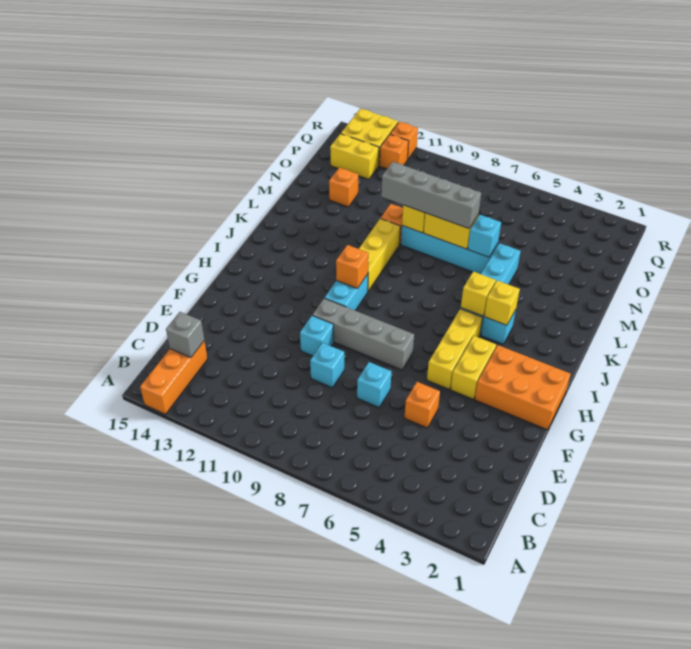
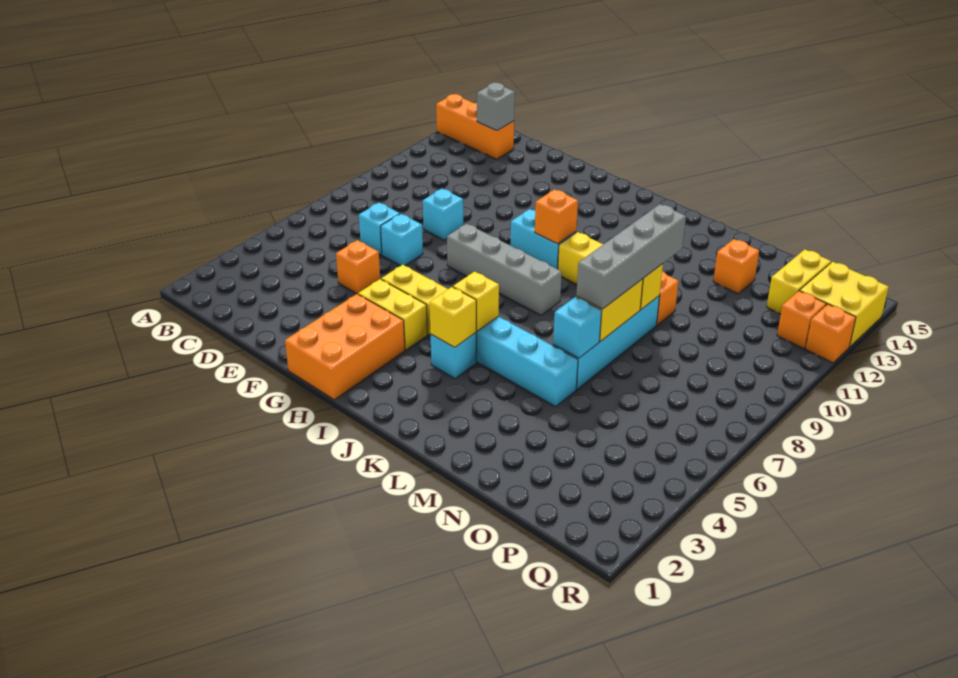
cyan 1x1 brick [300,316,334,356] -> cyan 1x1 brick moved to [359,203,400,255]
grey 1x4 brick [312,298,414,370] -> grey 1x4 brick turned to [447,224,562,315]

